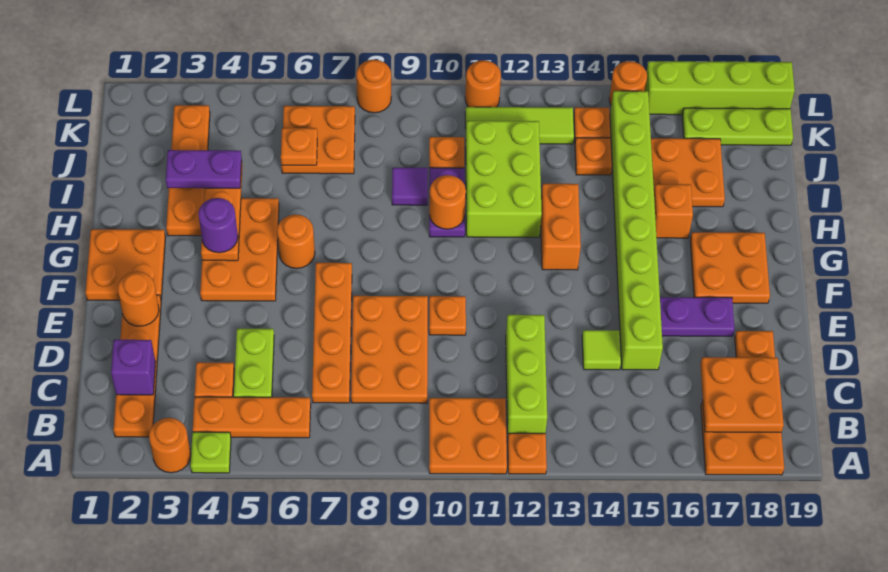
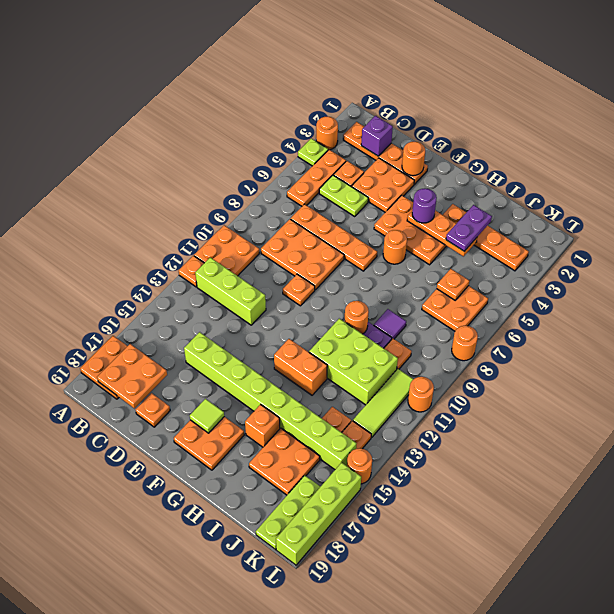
lime 1x1 tile [582,330,621,370] -> lime 1x1 tile moved to [190,399,224,433]
purple 1x2 plate [660,297,734,336] -> none
orange 2x2 plate [85,229,166,300] -> orange 2x2 plate moved to [352,158,414,212]

